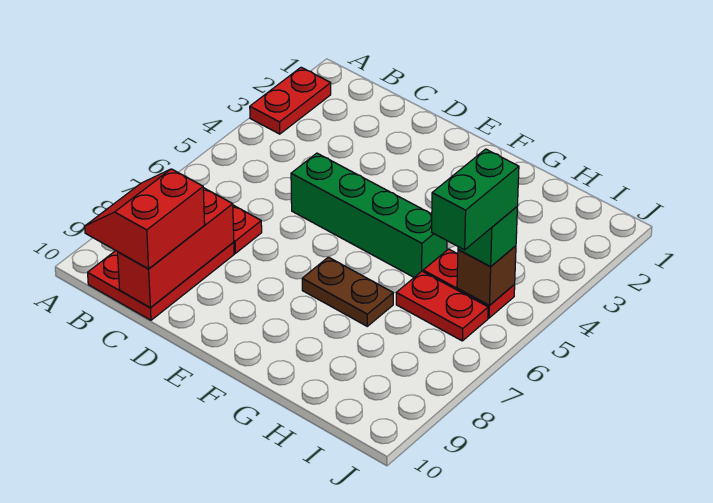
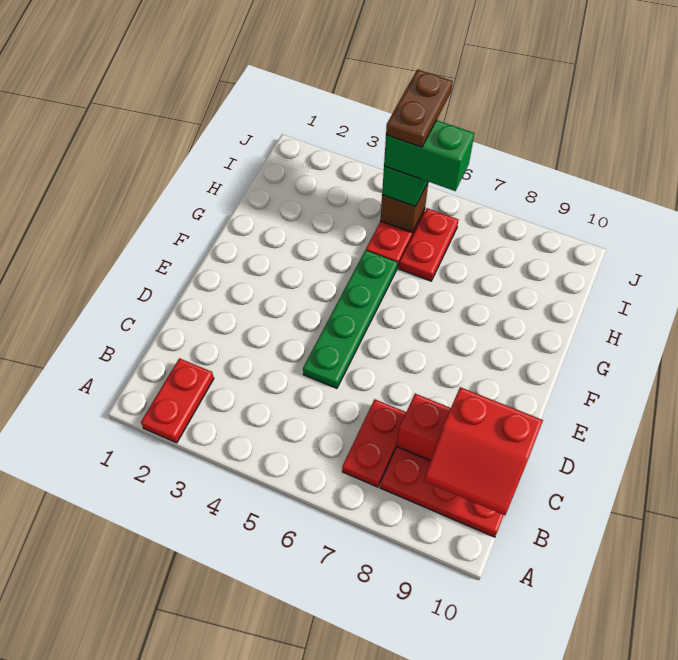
red 1x2 plate [250,67,331,134] -> red 1x2 plate turned to [141,358,214,443]
green 1x4 brick [291,153,447,277] -> green 1x4 plate [303,250,397,388]
brown 1x2 plate [302,257,393,326] -> brown 1x2 plate moved to [386,69,453,147]

